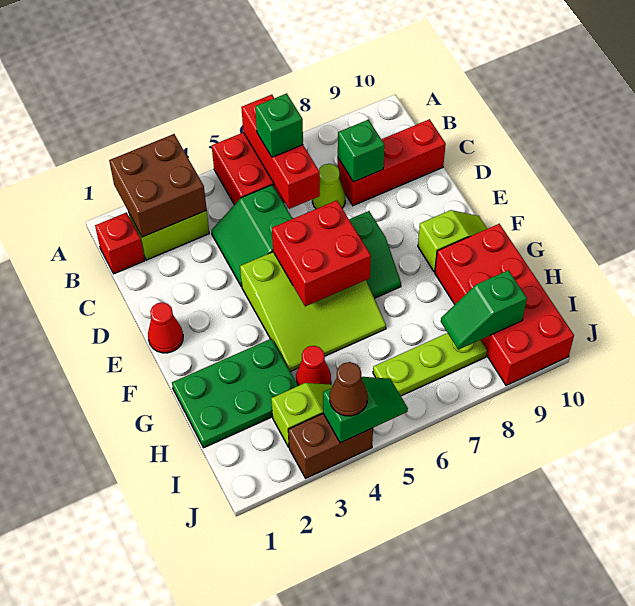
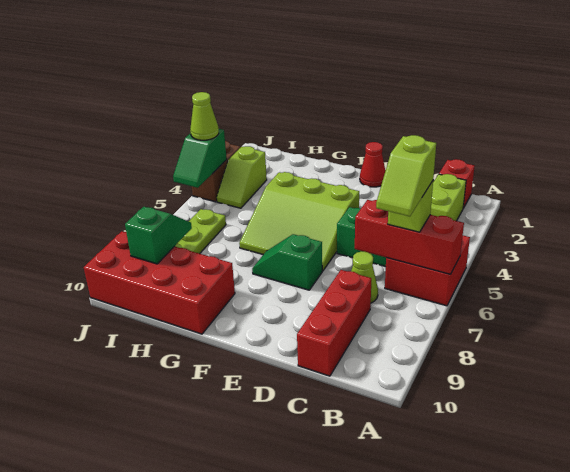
brown 2x2 brick [109,134,207,237] -> none
green 1x1 brick [255,93,303,157] -> lime 1x1 brick [388,181,433,232]
green 1x1 brick [338,120,385,182] -> none
lime 3x3 slope [240,252,386,372] -> lime 3x3 slope turned to [239,172,359,271]
red 2x2 brick [272,200,371,307] -> none
lime 1x2 slope [418,210,487,272] -> lime 1x2 slope moved to [376,135,436,216]
green 2x3 plate [172,339,298,448] -> none
red 1x1 cone [296,346,331,386] -> none
brown 1x1 cone [330,362,368,416] -> lime 1x1 cone [190,92,219,140]

